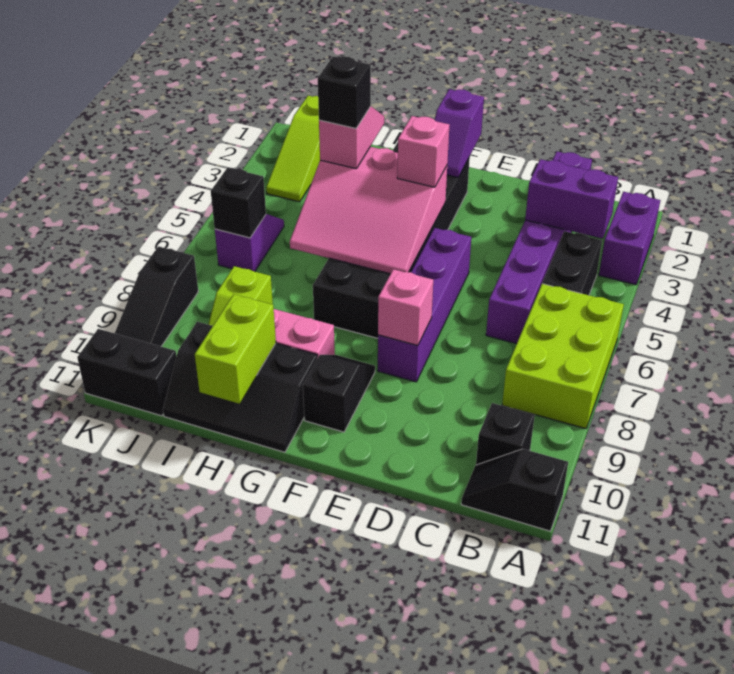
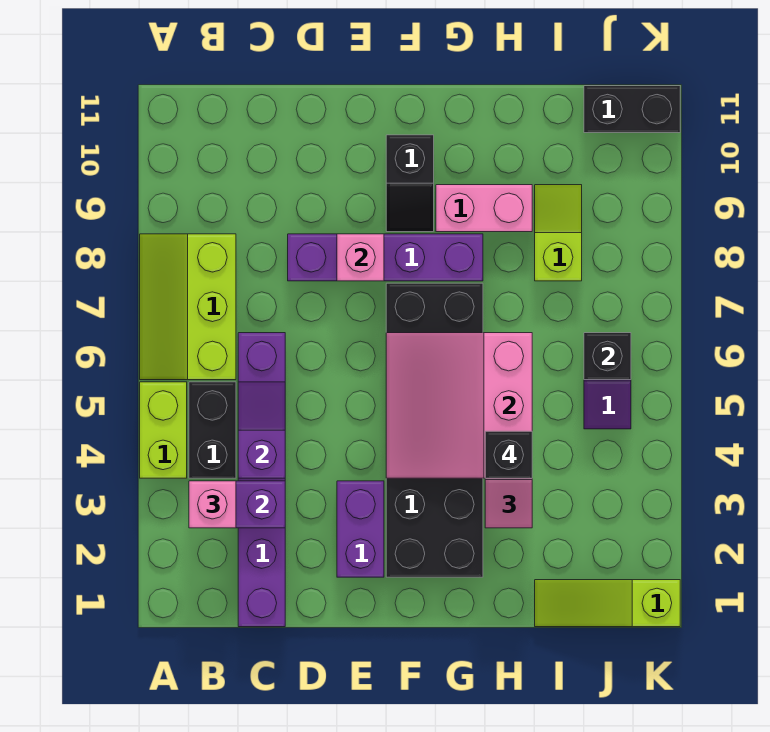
purple 1x2 brick [599,192,660,285] -> purple 1x2 brick moved to [337,481,384,577]
lime 2x3 brick [502,284,624,429] -> lime 2x3 slope [140,234,236,380]
black 1x2 slope [461,449,568,531] -> none
black 1x1 brick [476,403,535,465] -> none
purple 1x4 brick [378,228,471,382] -> purple 1x4 brick turned to [288,234,483,281]
purple 1x2 slope [434,89,484,177] -> purple 1x2 slope moved to [238,382,285,478]
pink 3x3 slope [290,147,447,274] -> pink 3x3 slope turned to [386,333,532,478]
pink 1x1 brick [397,116,449,187] -> pink 1x1 brick moved to [189,481,236,528]
black 2x3 slope [163,322,317,452] -> none
lime 1x2 brick [195,294,276,404] -> lime 1x2 brick moved to [140,382,187,478]
lime 1x3 slope [266,96,320,202] -> lime 1x3 slope turned to [535,580,680,627]
black 1x3 slope [115,246,198,346] -> none

